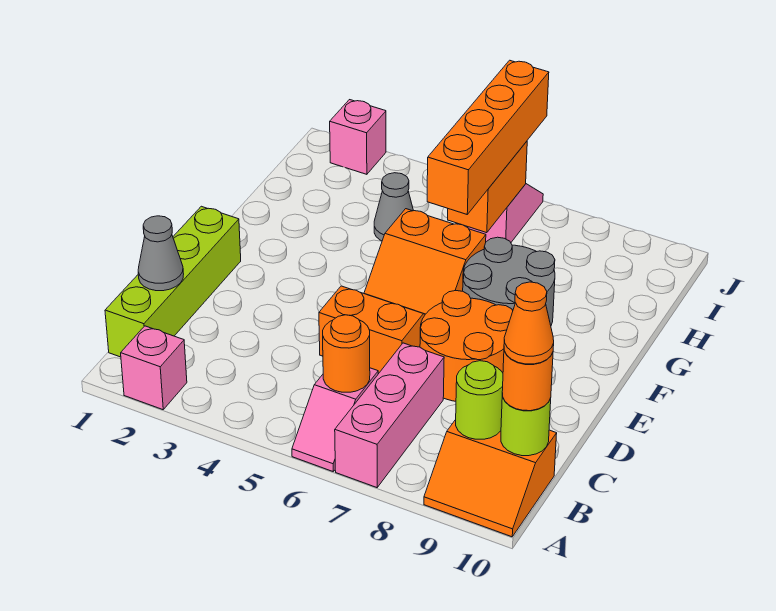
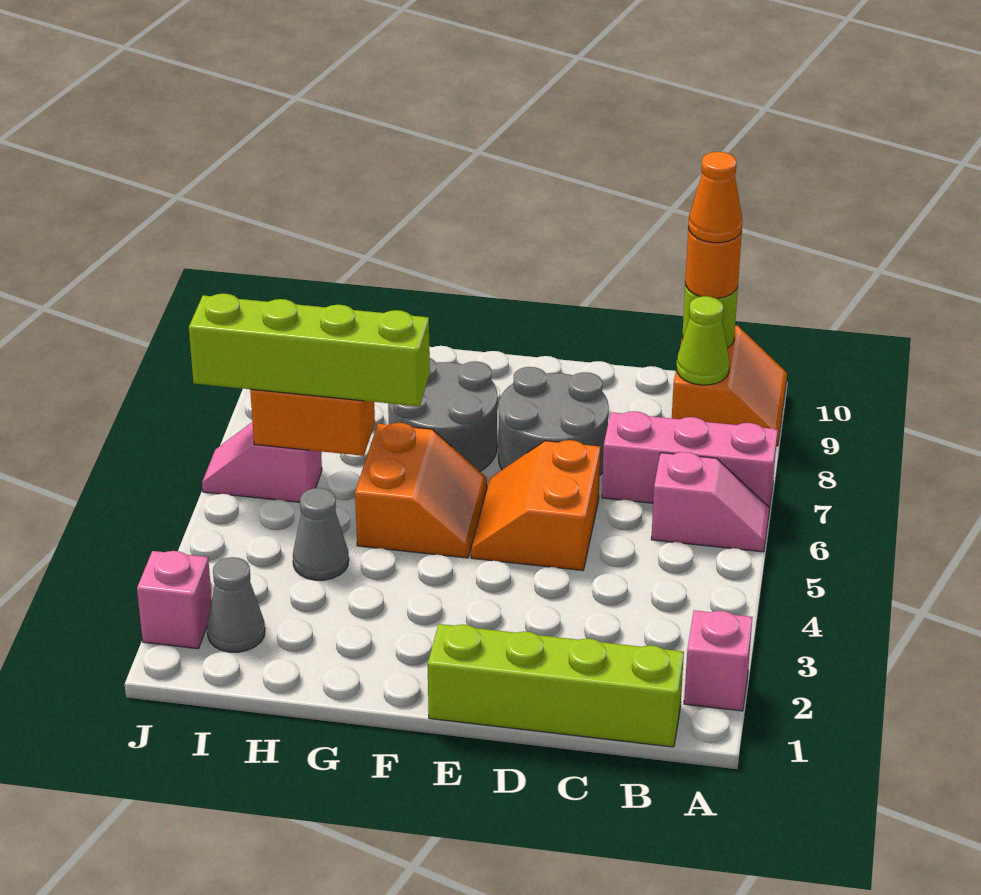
orange 1x1 round brick [323,315,370,392] -> none
lime 1x1 round brick [456,361,503,439] -> lime 1x1 cone [676,296,730,385]
grey 1x1 cone [138,216,184,291] -> grey 1x1 cone moved to [207,557,265,652]
orange 2x2 round brick [420,290,513,401] -> grey 2x2 round brick [498,367,609,475]
orange 1x4 brick [427,60,549,214] -> lime 1x4 brick [189,293,430,406]

